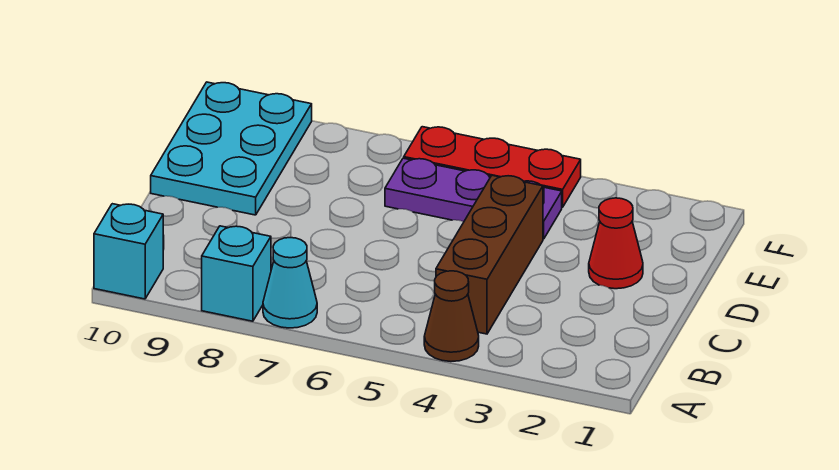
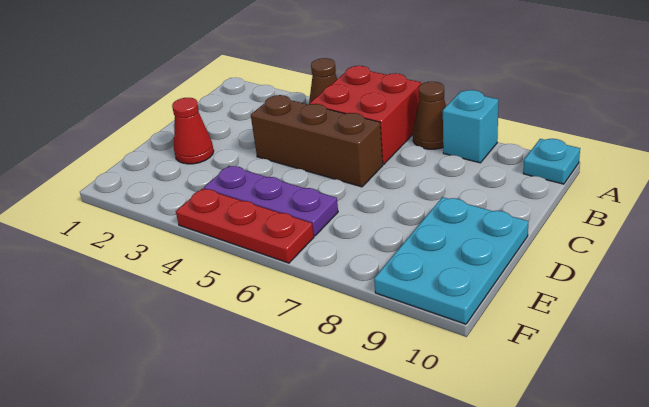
none -> red 2x2 brick [310,66,421,164]
cyan 1x1 cone [263,238,317,328] -> brown 1x1 cone [413,82,446,149]
cyan 1x1 brick [94,204,163,299] -> cyan 1x1 plate [523,139,580,184]
brown 1x3 brick [436,175,543,334] -> brown 1x3 brick turned to [251,95,383,187]

